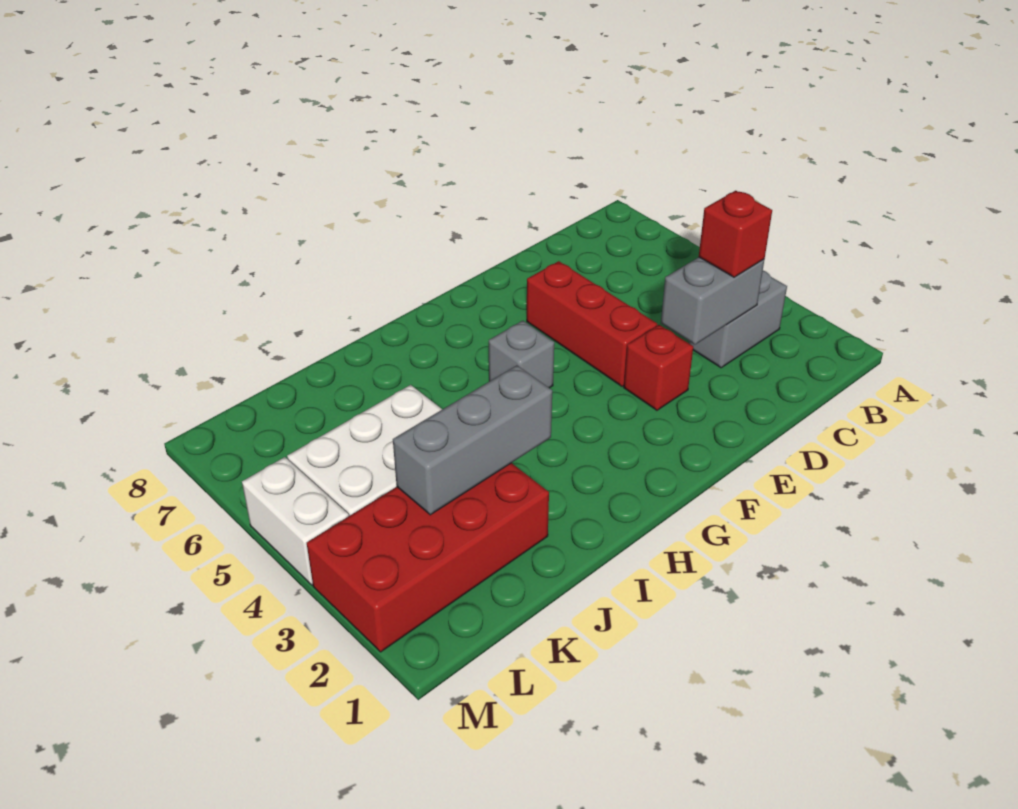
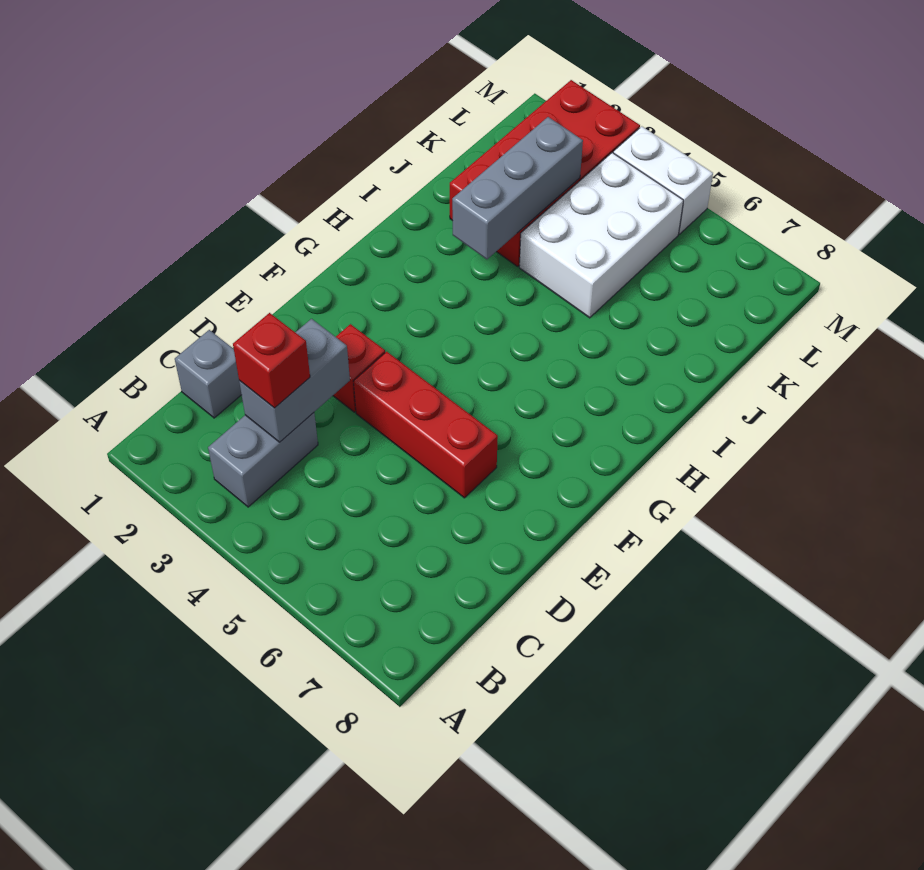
grey 1x1 brick [489,321,554,388] -> grey 1x1 brick moved to [175,330,242,418]

